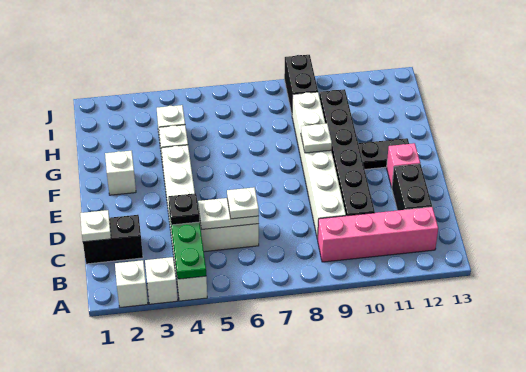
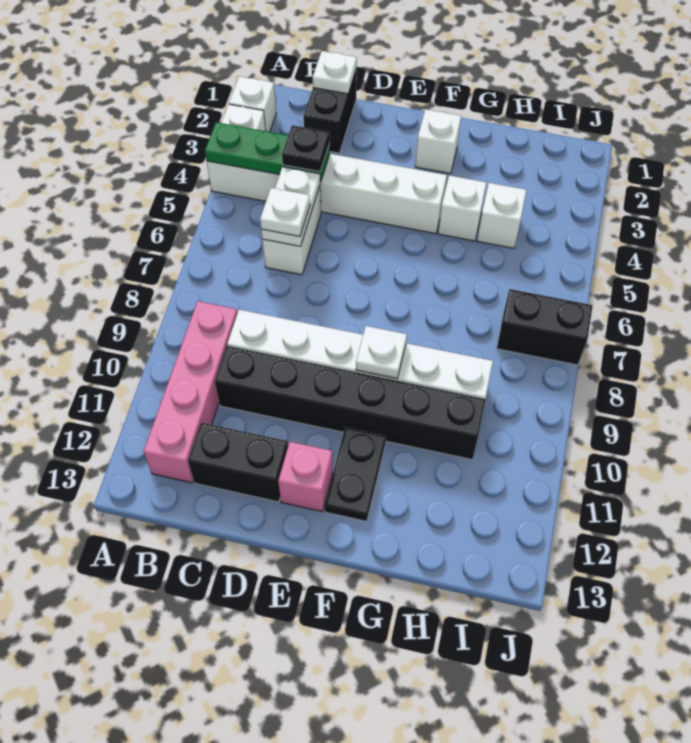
black 1x2 brick [284,55,318,114] -> black 1x2 brick moved to [497,289,593,365]

